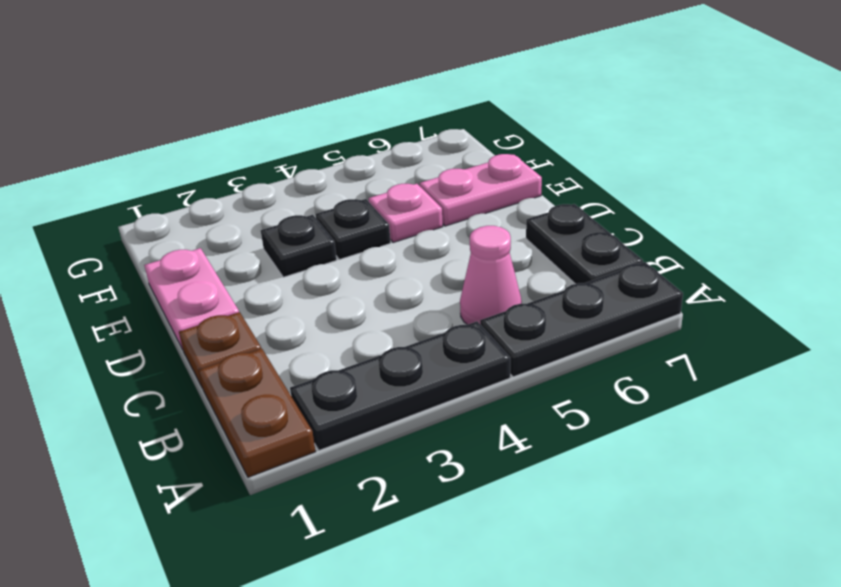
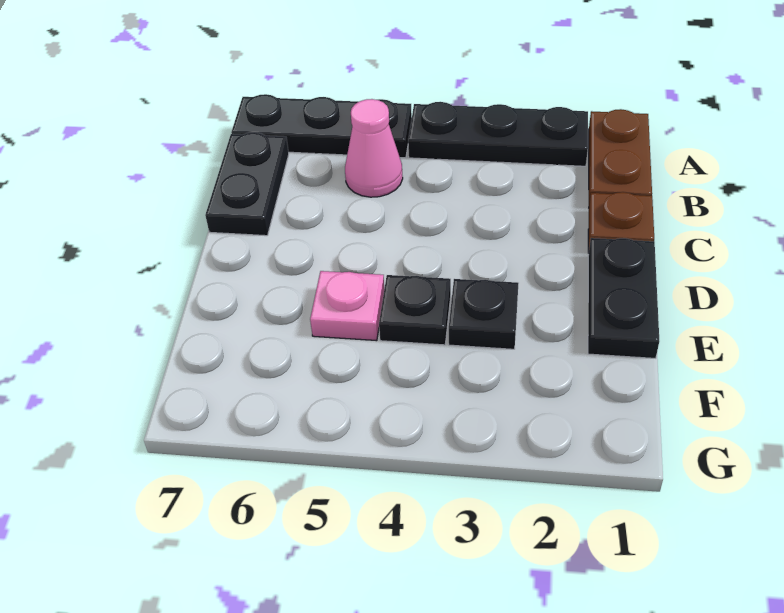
pink 1x2 plate [144,248,239,350] -> black 1x2 plate [588,238,659,358]
pink 1x2 plate [420,154,542,226] -> none

